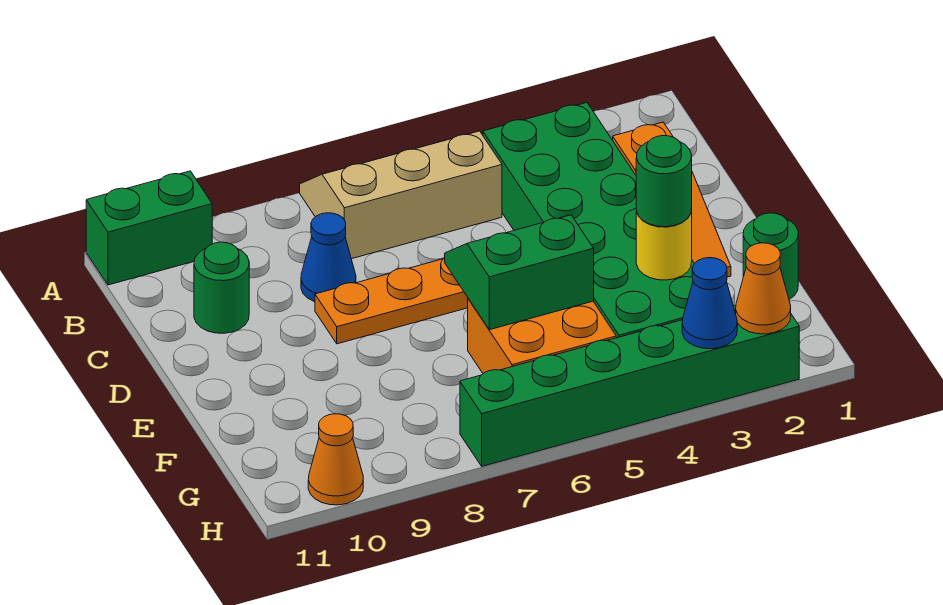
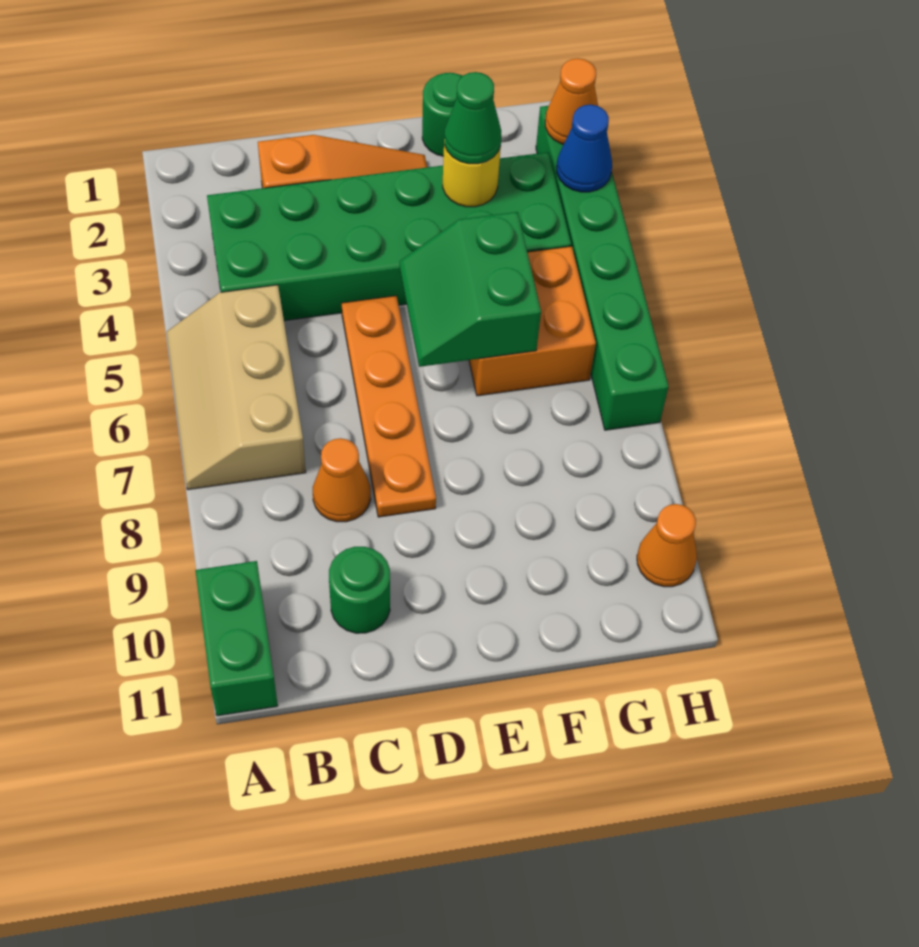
blue 1x1 cone [301,213,356,302] -> orange 1x1 cone [313,438,371,522]
green 1x1 round brick [636,136,692,227] -> green 1x1 cone [444,72,501,164]

